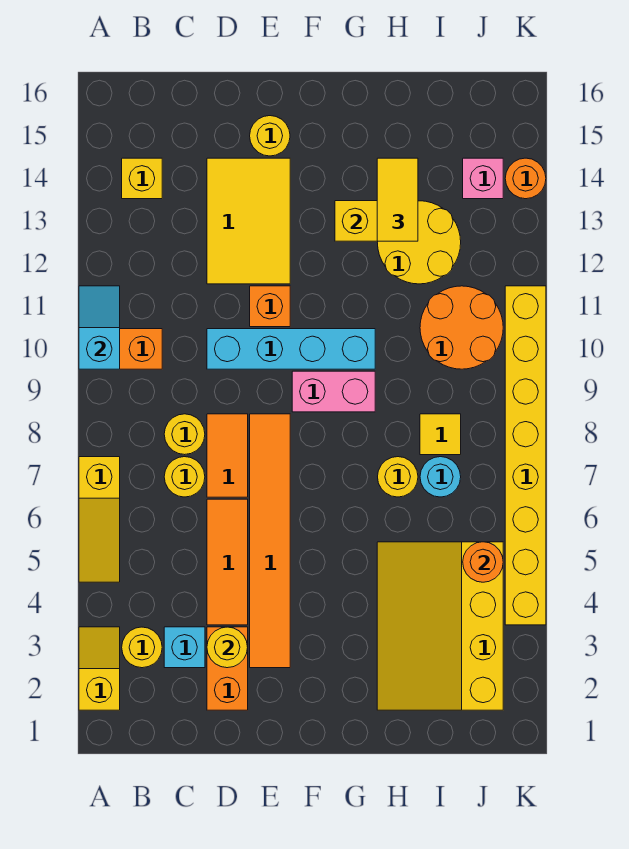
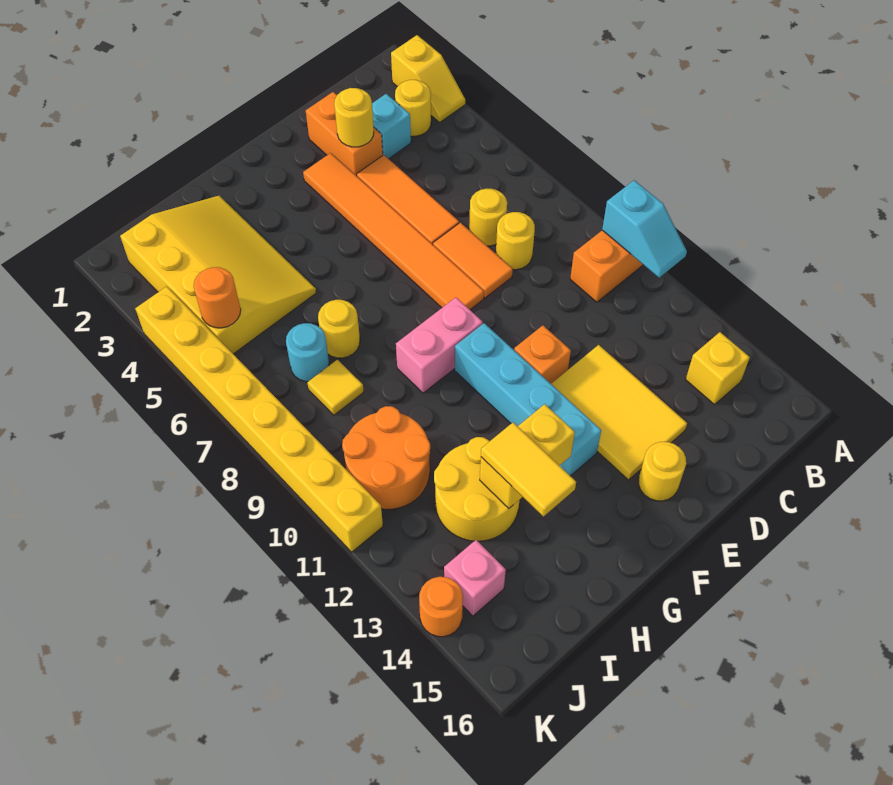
yellow 1x3 slope [79,457,120,582] -> none
cyan 1x4 brick [207,329,375,369] -> cyan 1x4 brick turned to [455,323,601,476]

